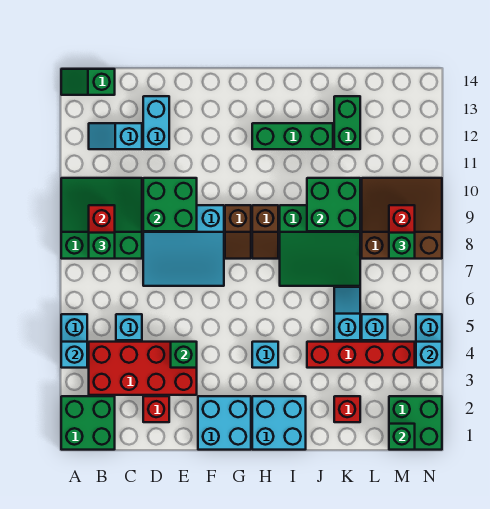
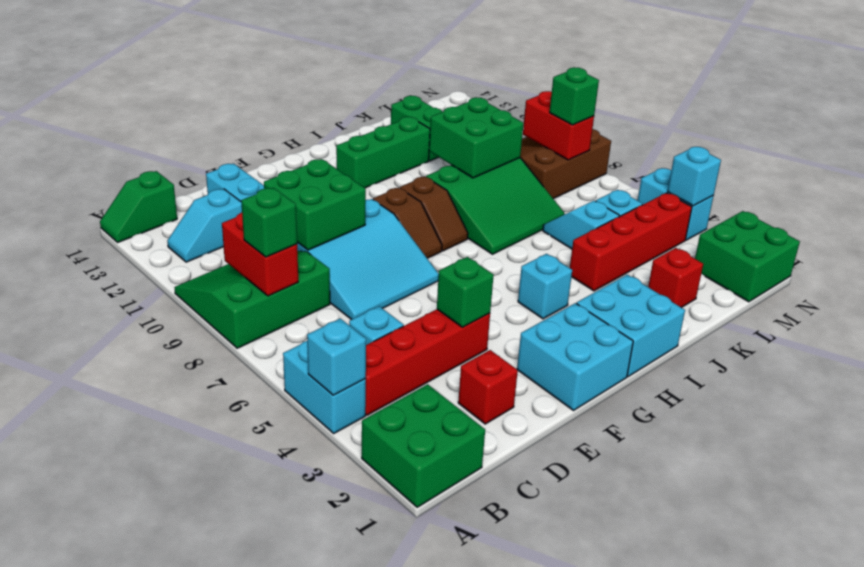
red 2x4 brick [89,342,197,395] -> red 1x4 brick [365,309,490,415]
green 1x1 brick [389,424,415,450] -> none

